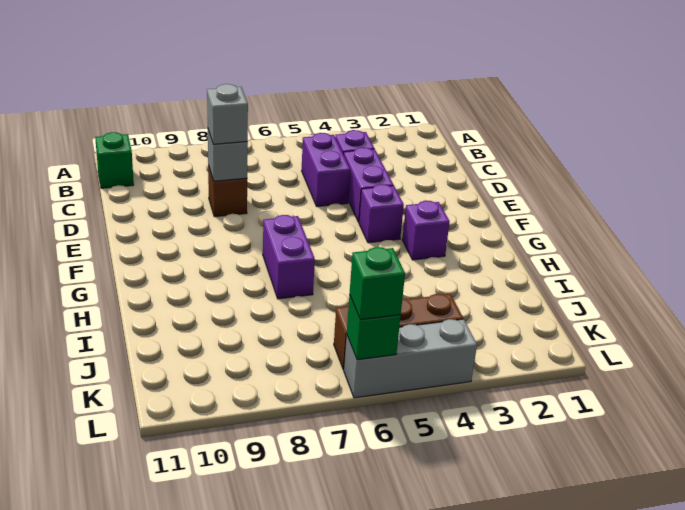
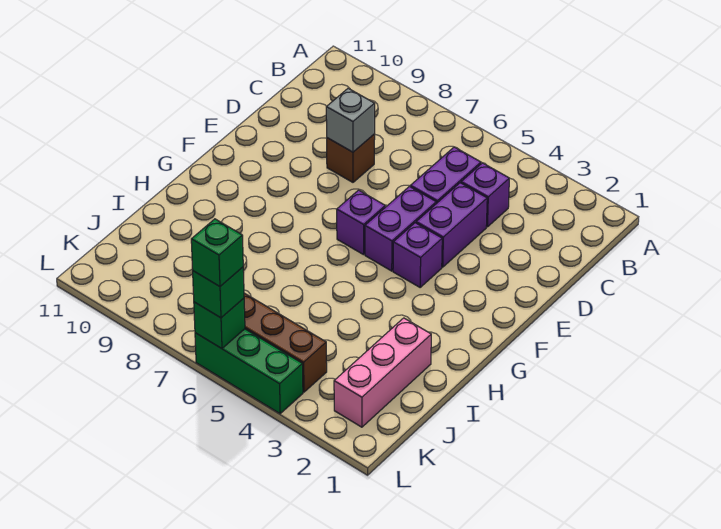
green 1x1 brick [95,132,134,188] -> green 1x1 brick moved to [191,219,243,287]
grey 1x1 brick [207,84,248,144] -> none
purple 1x1 brick [402,201,450,260] -> purple 1x1 brick moved to [337,190,385,255]
purple 1x2 brick [263,215,315,299] -> purple 1x2 brick moved to [365,187,436,271]
none -> pink 1x3 brick [334,318,431,427]
grey 1x3 brick [344,319,477,398] -> green 1x3 brick [195,329,303,414]

